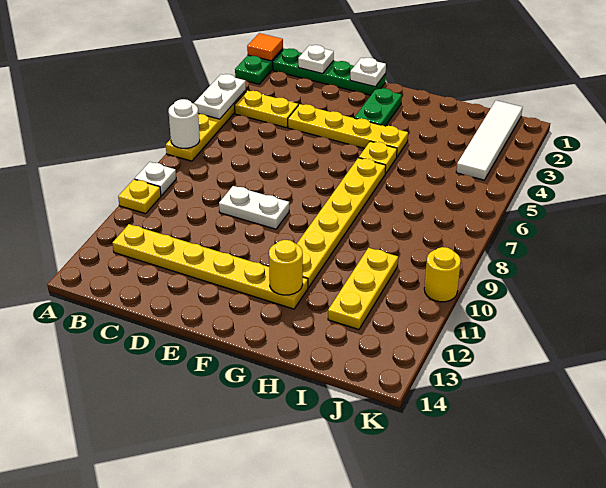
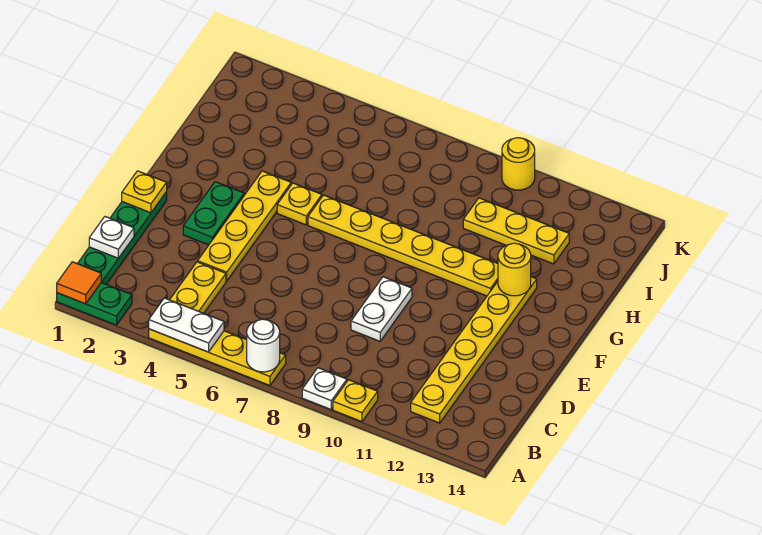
white 1x1 plate [350,58,386,87] -> yellow 1x1 plate [122,171,167,213]
green 1x2 plate [354,88,402,126] -> green 1x2 plate turned to [183,182,244,245]
white 1x4 tile [456,101,522,180] -> none

